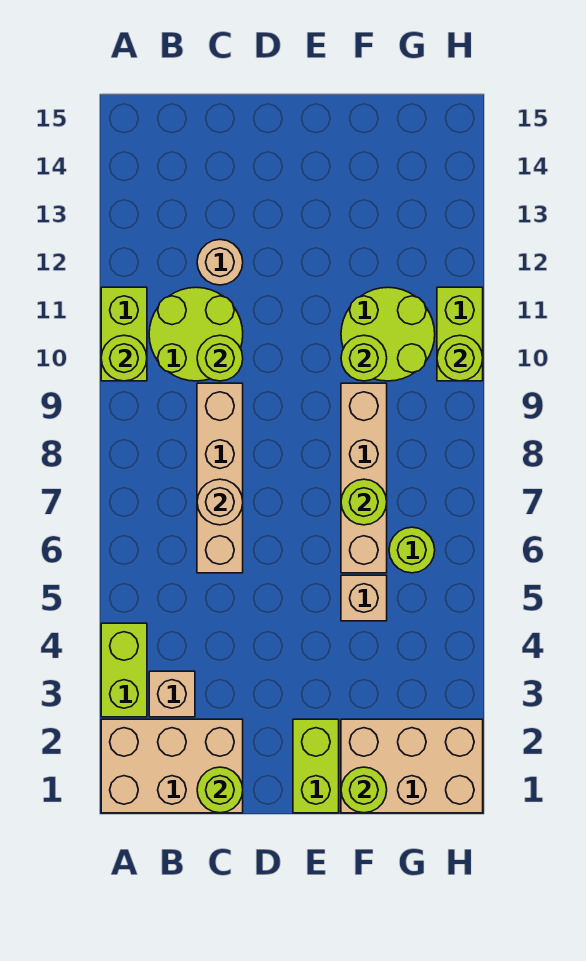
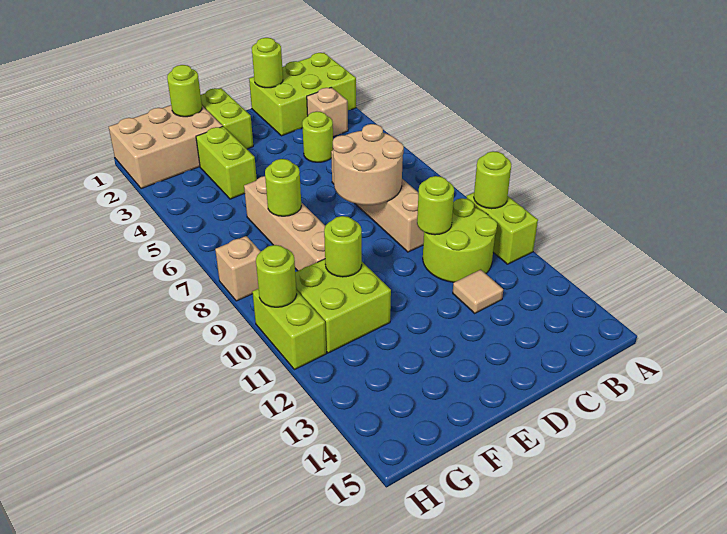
tan 2x3 brick [101,719,243,813] -> lime 2x3 brick [249,53,356,136]
lime 1x2 brick [101,623,147,717] -> lime 1x2 brick moved to [196,126,257,199]
tan 1x1 round brick [197,479,243,525] -> tan 2x2 round brick [333,124,404,205]
tan 1x1 round brick [197,240,243,285] -> tan 1x1 tile [453,270,503,313]
tan 1x1 brick [341,575,387,621] -> tan 1x1 brick moved to [215,236,261,301]
lime 2x2 round brick [341,287,435,381] -> lime 2x2 brick [295,259,391,353]
lime 1x1 round brick [389,527,435,573] -> lime 1x1 round brick moved to [302,112,333,162]

